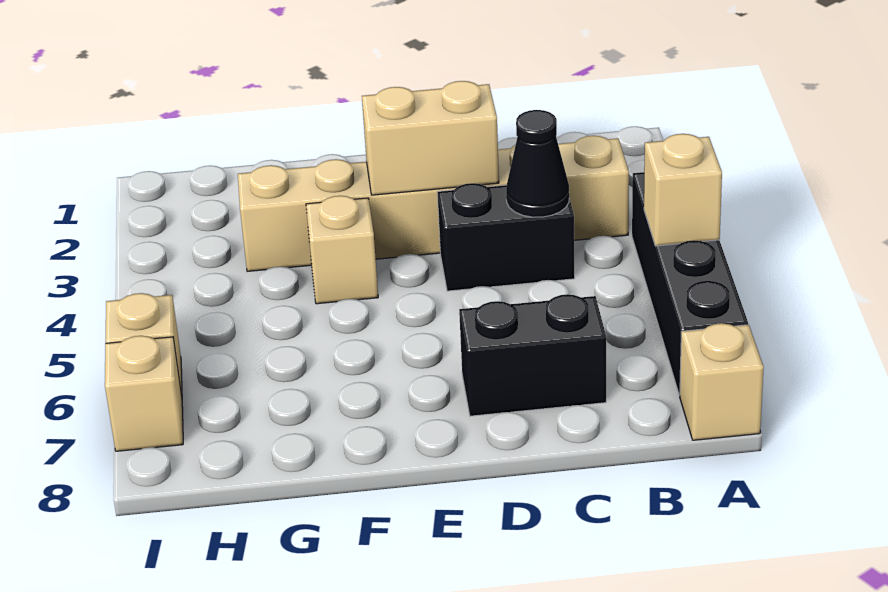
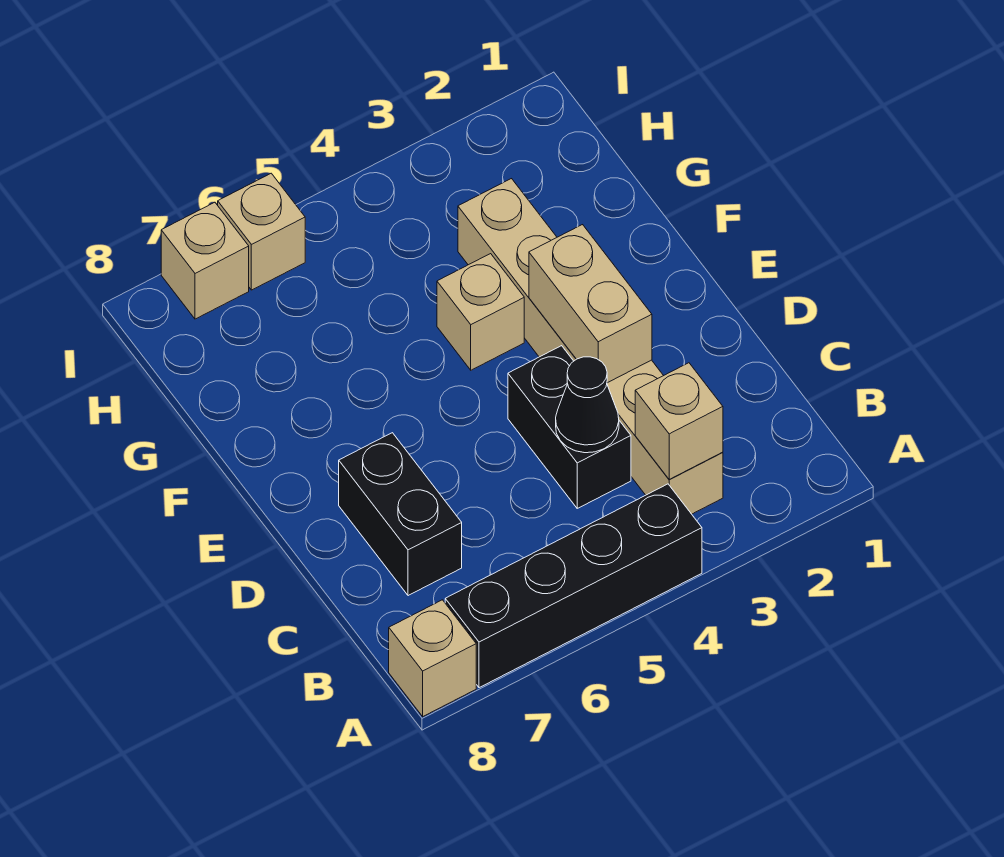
tan 1x1 brick [644,134,722,246] -> tan 1x1 brick moved to [635,363,723,480]

